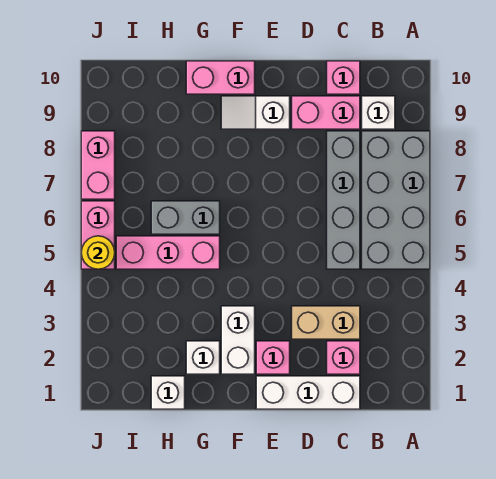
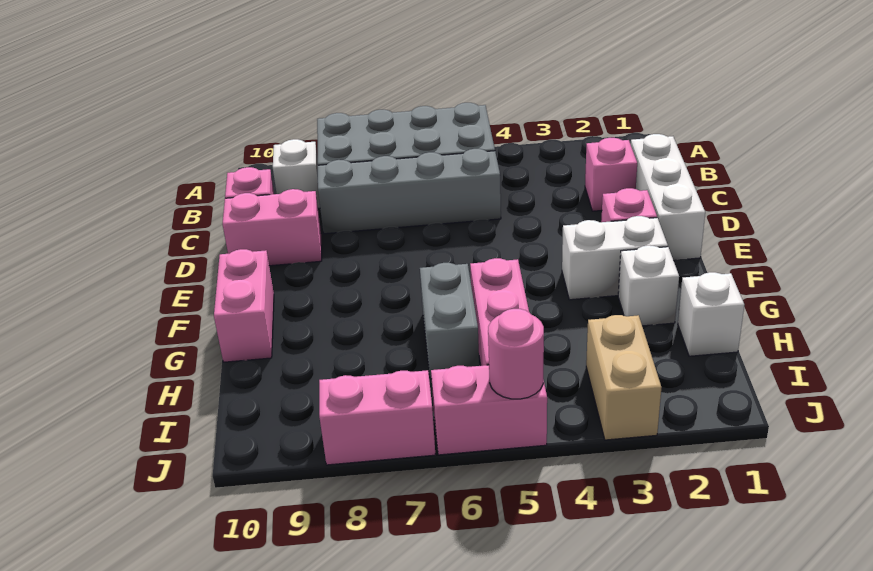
tan 1x2 brick [292,306,360,339] -> tan 1x2 brick moved to [586,315,662,440]
pink 1x2 brick [292,96,360,129] -> pink 1x2 brick turned to [223,189,322,266]
white 1x2 slope [221,96,290,129] -> none
yellow 1x1 round brick [81,236,115,269] -> pink 1x1 round brick [488,309,544,399]

